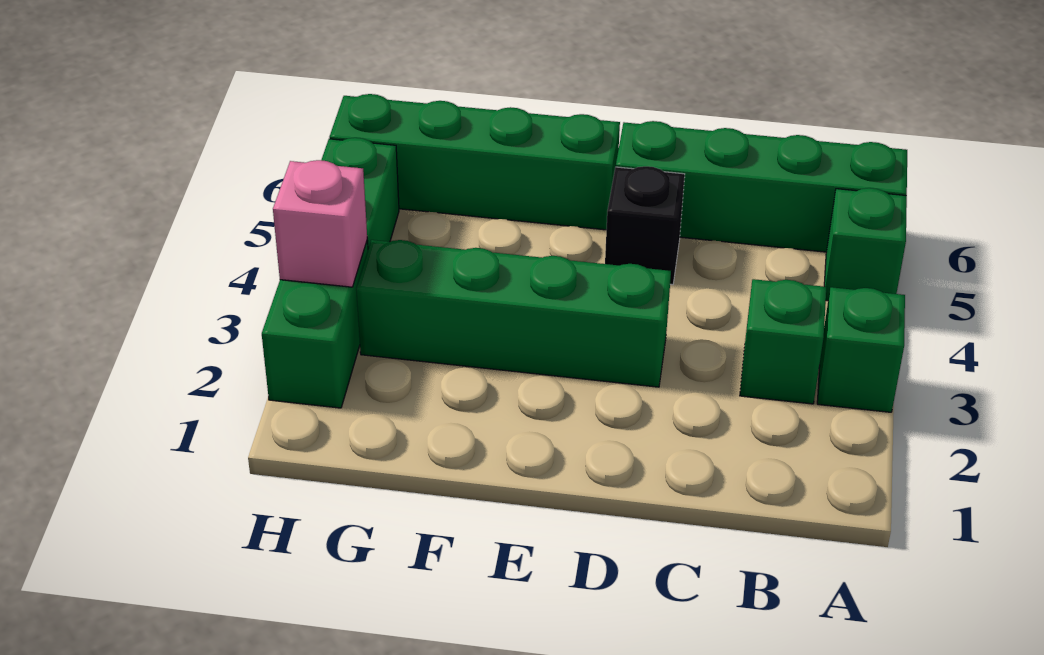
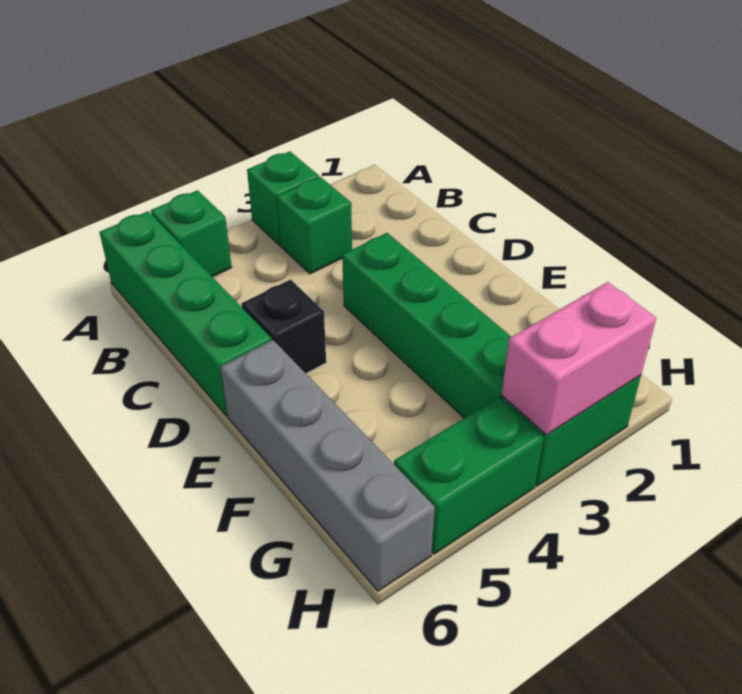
green 1x4 brick [329,94,620,230] -> grey 1x4 brick [220,340,435,591]
pink 1x1 brick [273,160,367,287] -> pink 1x2 brick [502,282,656,435]

